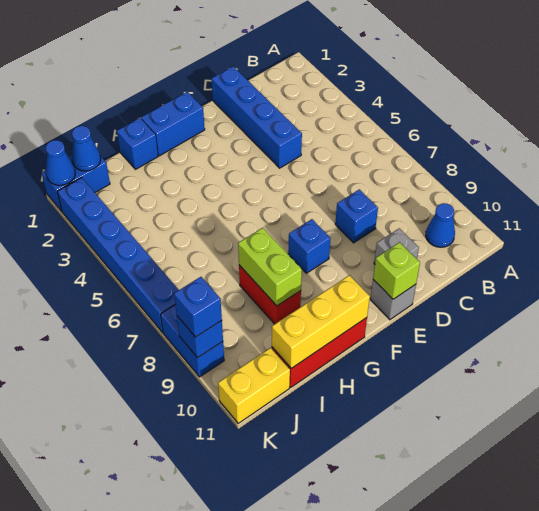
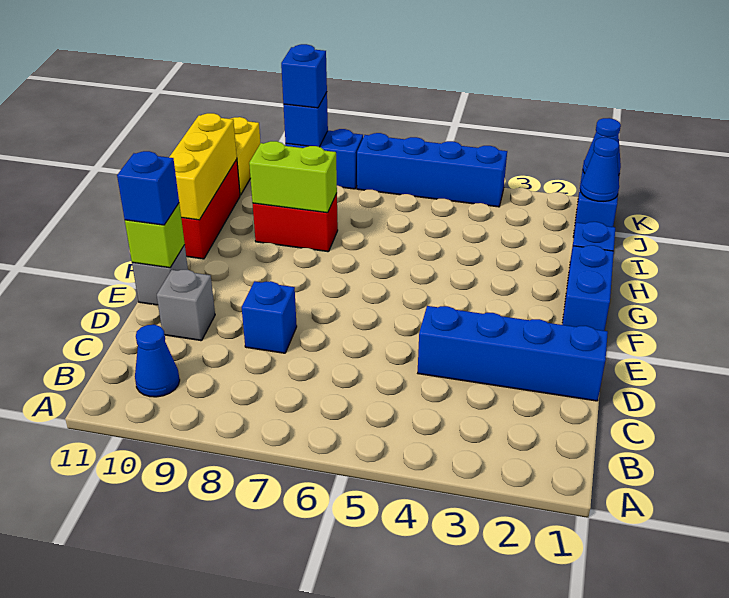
blue 1x1 brick [288,219,331,273] -> blue 1x1 brick moved to [117,151,179,225]
blue 1x6 brick [57,178,179,333] -> blue 1x4 brick [357,133,507,207]

